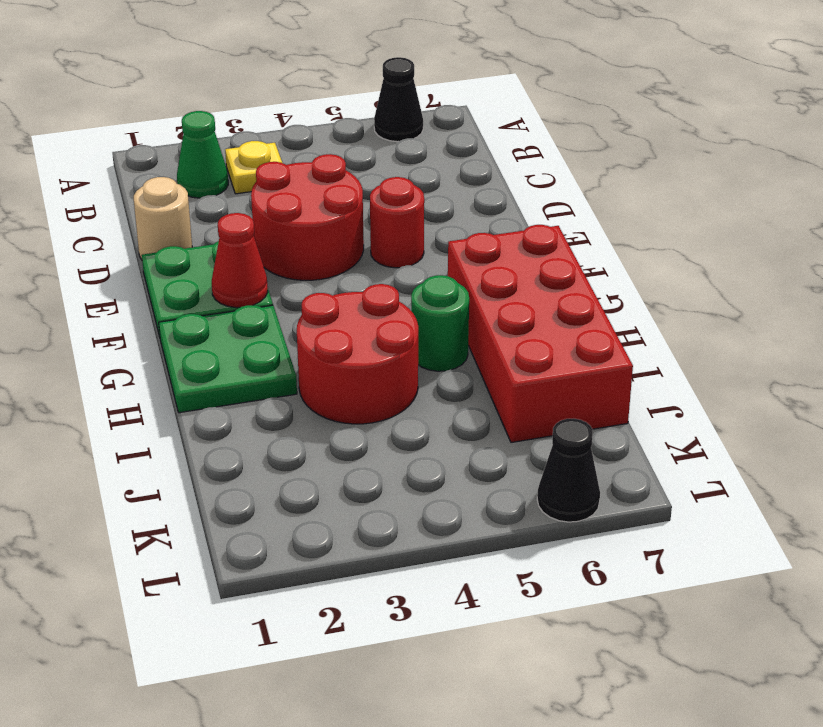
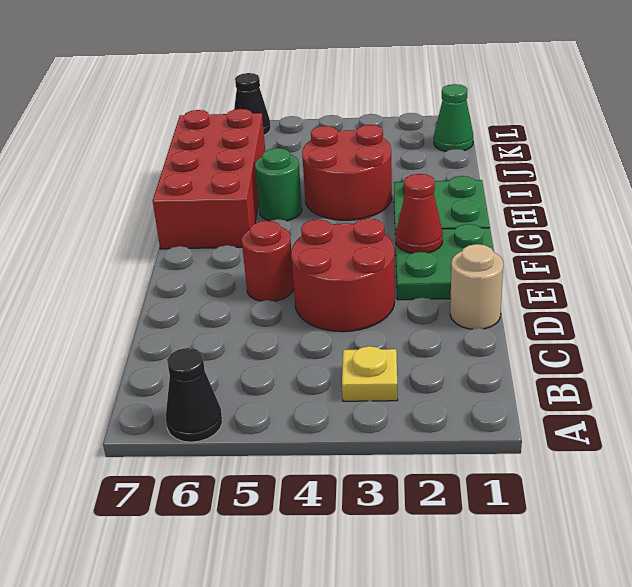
green 1x1 cone [177,111,228,198] -> green 1x1 cone moved to [434,84,473,151]

